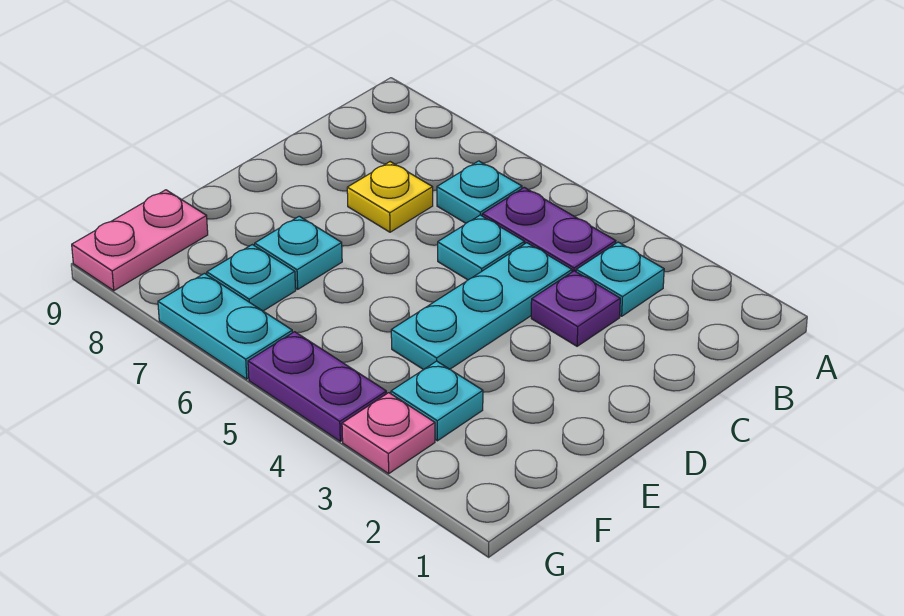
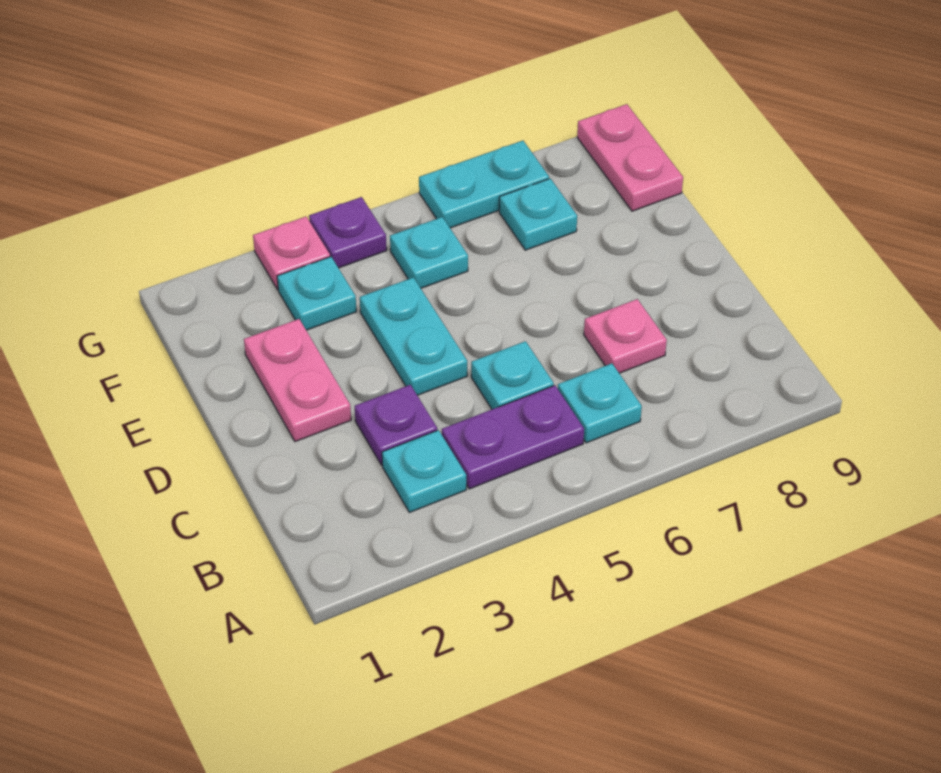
cyan 1x3 plate [391,243,572,370] -> cyan 1x2 plate [360,277,467,395]
yellow 1x1 plate [347,162,433,232] -> pink 1x1 plate [584,299,667,373]
none -> pink 1x2 plate [244,319,351,442]
cyan 1x1 plate [255,216,342,289] -> cyan 1x1 plate moved to [390,217,468,288]
purple 1x2 plate [248,332,386,441] -> purple 1x1 plate [309,197,387,268]

